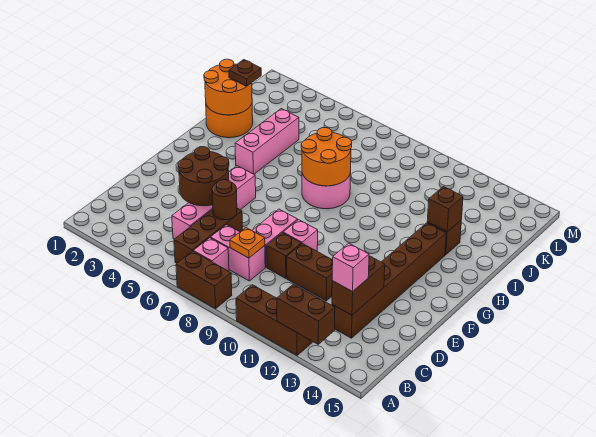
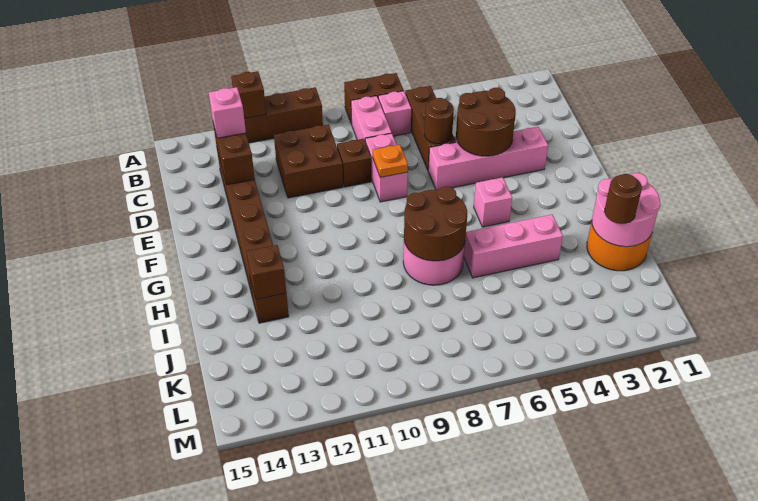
brown 1x2 brick [277,284,335,344] -> brown 1x1 brick [231,71,266,118]
pink 1x4 brick [172,166,256,239] -> pink 1x4 brick turned to [428,127,548,190]
pink 1x2 brick [210,225,265,281] -> pink 1x2 brick turned to [351,96,392,140]
orange 1x1 plate [230,228,265,258] -> orange 1x1 plate moved to [373,145,408,177]
brown 1x2 brick [287,244,333,301] -> brown 2x2 brick [274,124,343,198]
pink 1x1 brick [283,220,318,251] -> pink 1x1 brick moved to [474,177,512,227]
pink 1x3 brick [235,109,299,174] -> pink 1x3 brick turned to [464,215,563,278]
orange 2x2 round brick [301,128,352,186] -> brown 2x2 round brick [404,187,467,261]
orange 2x2 round brick [204,59,252,115] -> pink 2x2 round brick [592,173,661,247]
brown 1x1 plate [229,60,261,86] -> brown 1x1 round brick [604,174,642,224]

